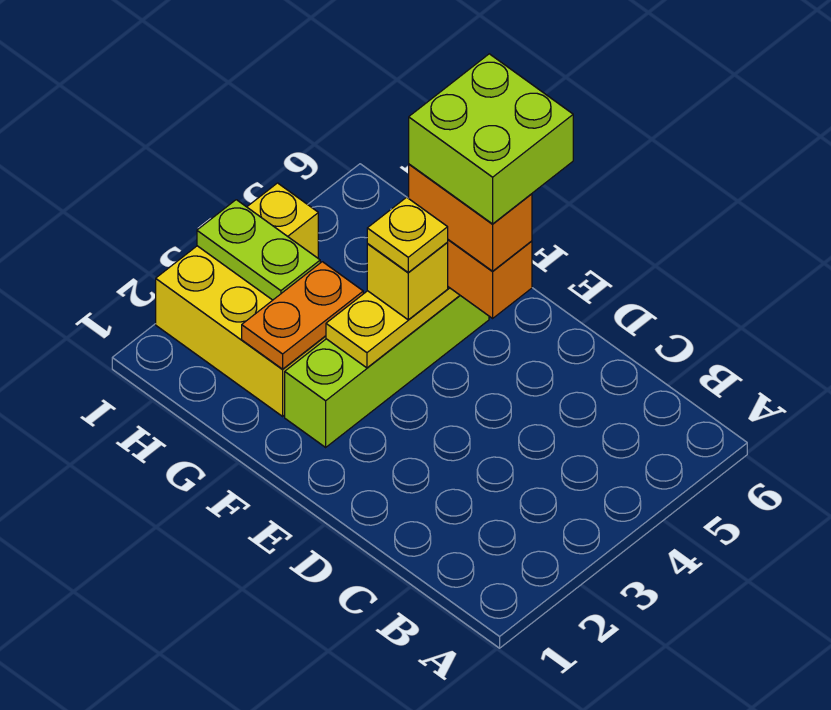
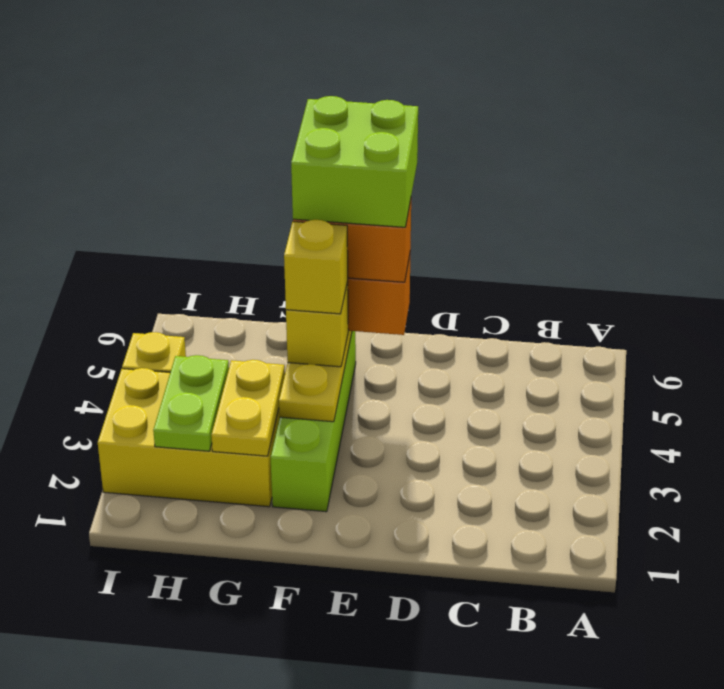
yellow 1x1 plate [367,197,448,273] -> yellow 1x1 brick [284,220,348,314]
orange 1x2 plate [242,262,363,369] -> yellow 1x2 plate [211,360,285,456]
lime 1x2 plate [197,200,320,300] -> lime 1x2 plate turned to [153,355,229,451]

